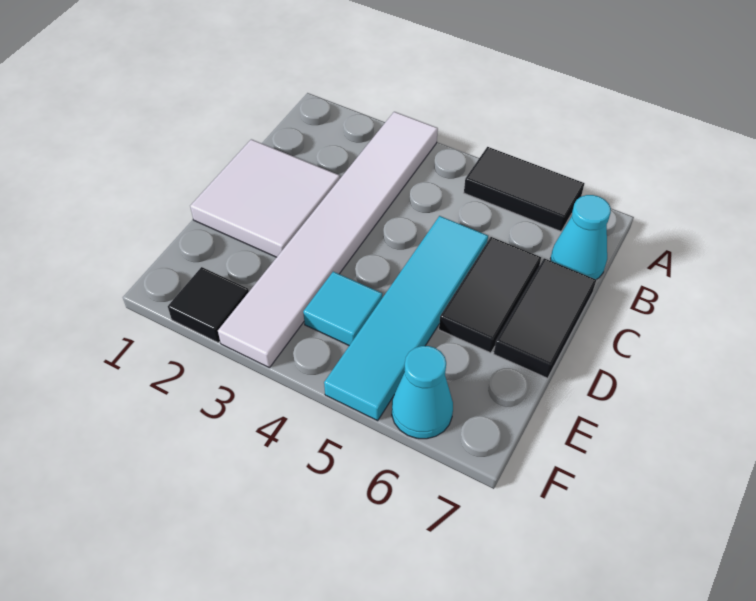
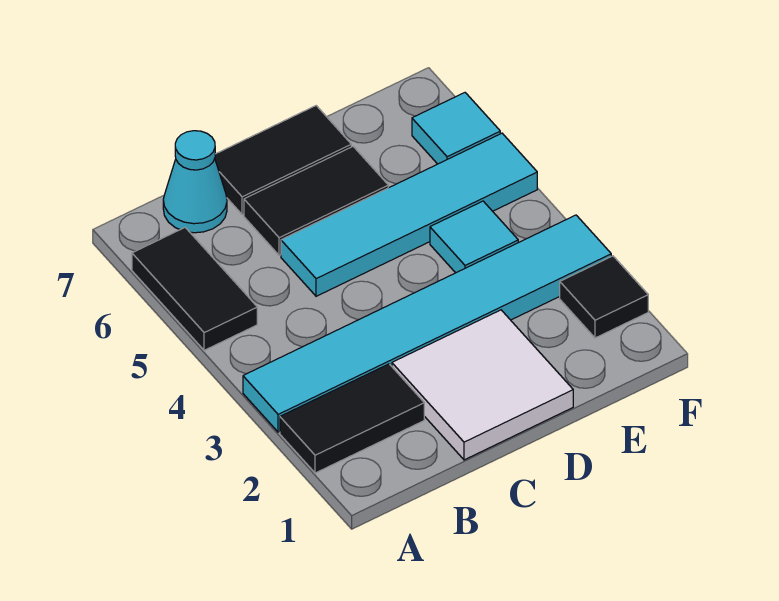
none -> black 1x2 tile [280,364,424,473]
white 1x6 tile [218,112,438,368] -> cyan 1x6 tile [243,215,611,432]
cyan 1x1 cone [392,346,453,439] -> cyan 1x1 tile [412,93,500,164]

